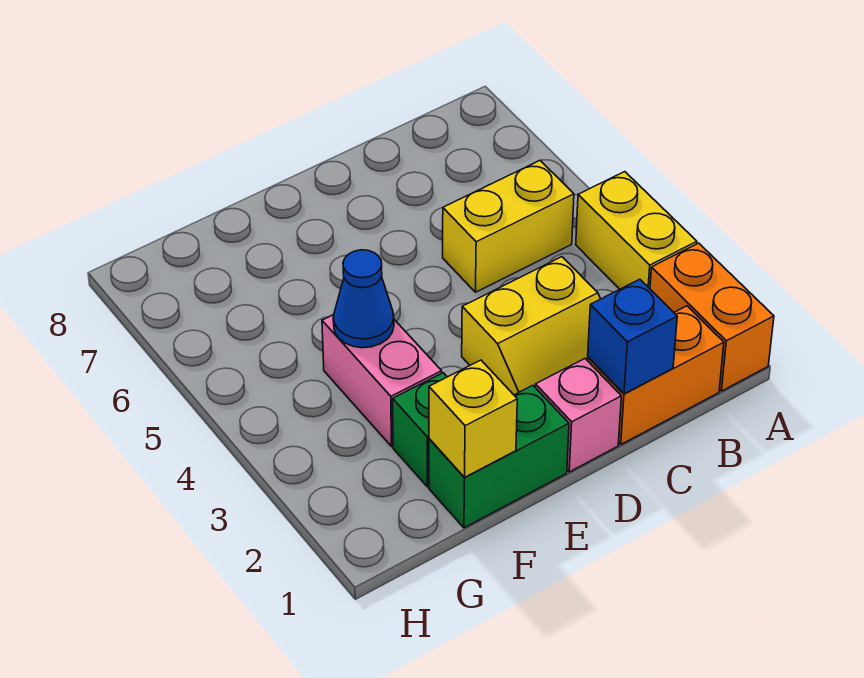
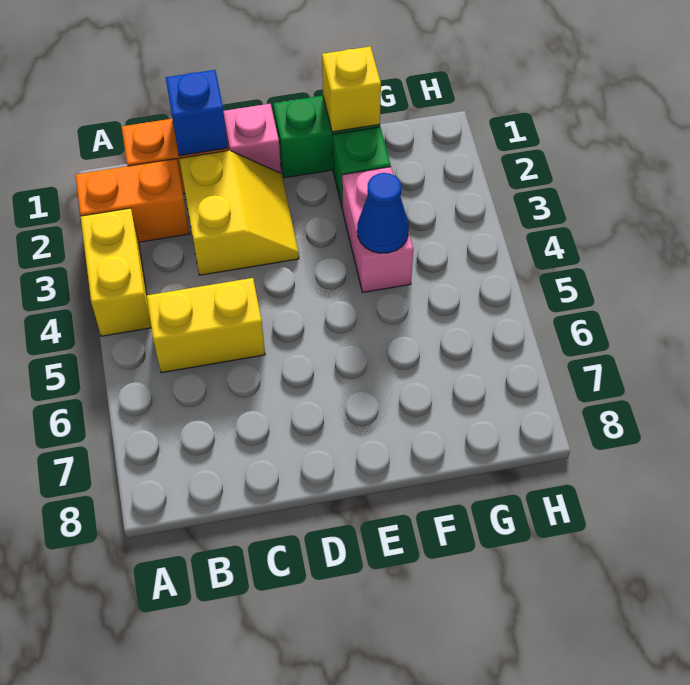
orange 1x2 brick [650,243,774,391] -> orange 1x2 brick turned to [75,159,190,242]
yellow 2x2 slope [462,257,600,395] -> yellow 2x2 slope turned to [179,150,299,275]

